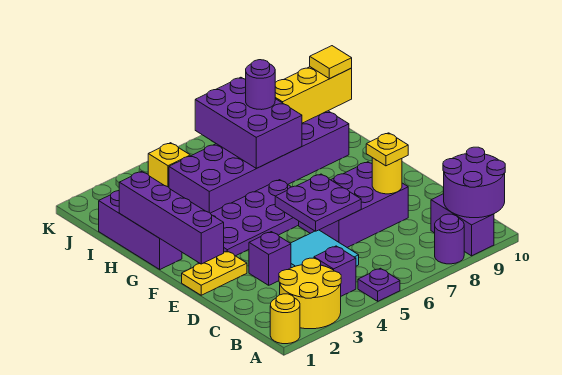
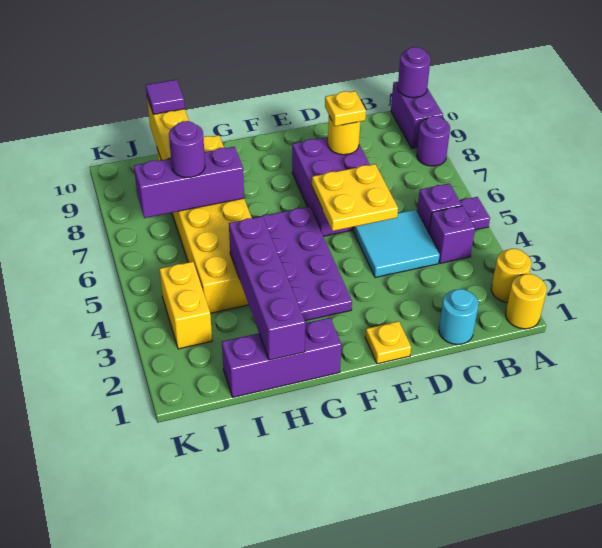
yellow 2x2 round brick [279,258,341,329] -> yellow 1x1 round brick [491,249,531,303]
purple 1x2 brick [431,194,494,256] -> purple 1x2 brick turned to [391,82,443,148]
purple 2x2 round brick [443,147,505,218] -> purple 1x1 round brick [398,47,431,98]
none -> cyan 1x1 round brick [439,289,479,344]
purple 1x1 brick [249,232,291,285] -> purple 1x1 brick moved to [417,183,462,233]
purple 2x2 plate [275,174,361,231] -> yellow 2x2 plate [312,164,398,231]
yellow 1x2 plate [182,251,247,295] -> yellow 1x1 plate [365,321,411,364]
purple 1x4 brick [119,171,224,264] -> purple 1x4 brick turned to [229,216,305,360]
purple 2x6 brick [169,111,349,213] -> yellow 2x6 brick [157,135,252,313]
purple 2x3 brick [195,77,302,168] -> purple 1x3 brick [134,147,244,218]
yellow 1x1 tile [310,46,352,79] -> purple 1x1 tile [146,80,185,114]
yellow 1x1 brick [148,143,190,187] -> yellow 1x2 brick [160,262,212,349]

